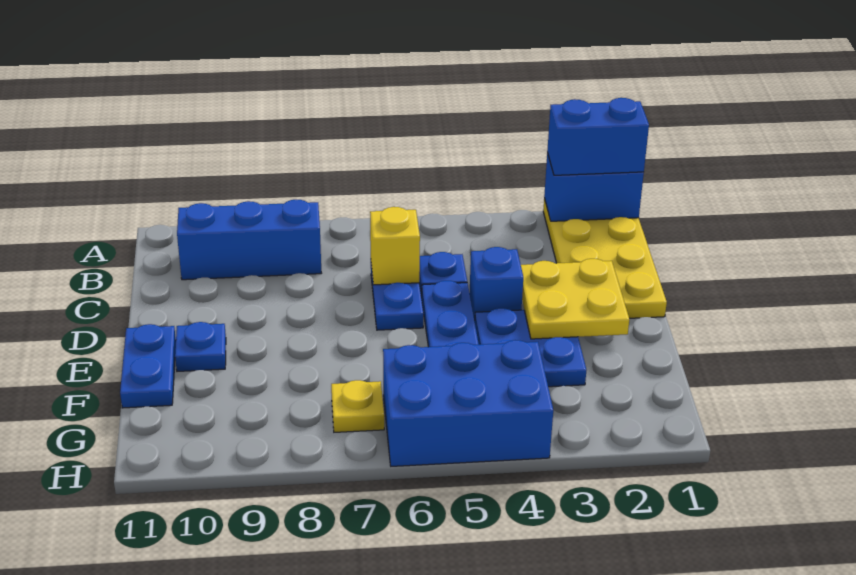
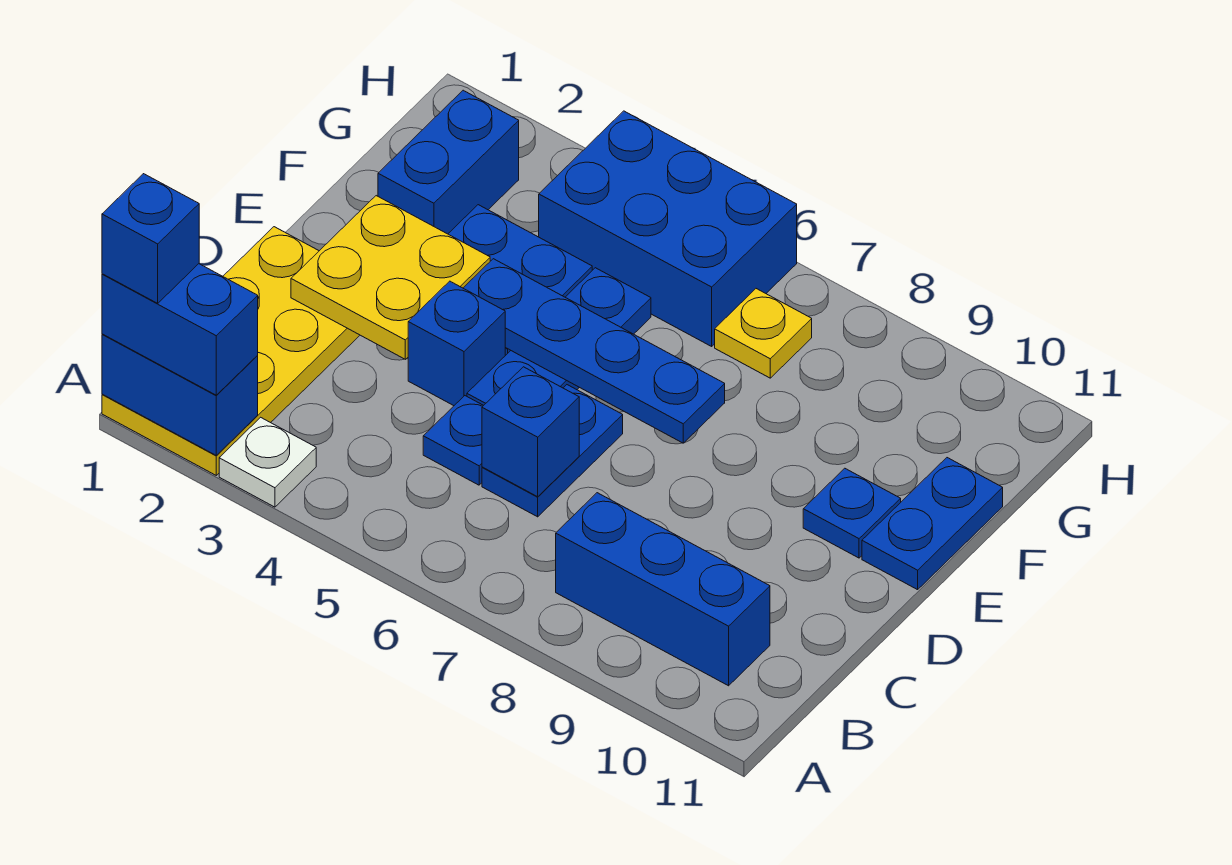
none -> blue 1x1 brick [102,174,199,303]
none -> white 1x1 plate [219,417,316,507]
yellow 1x1 brick [370,207,420,285] -> blue 1x1 brick [482,367,579,497]
none -> blue 1x4 plate [463,259,725,443]
none -> blue 1x2 brick [378,90,519,234]

